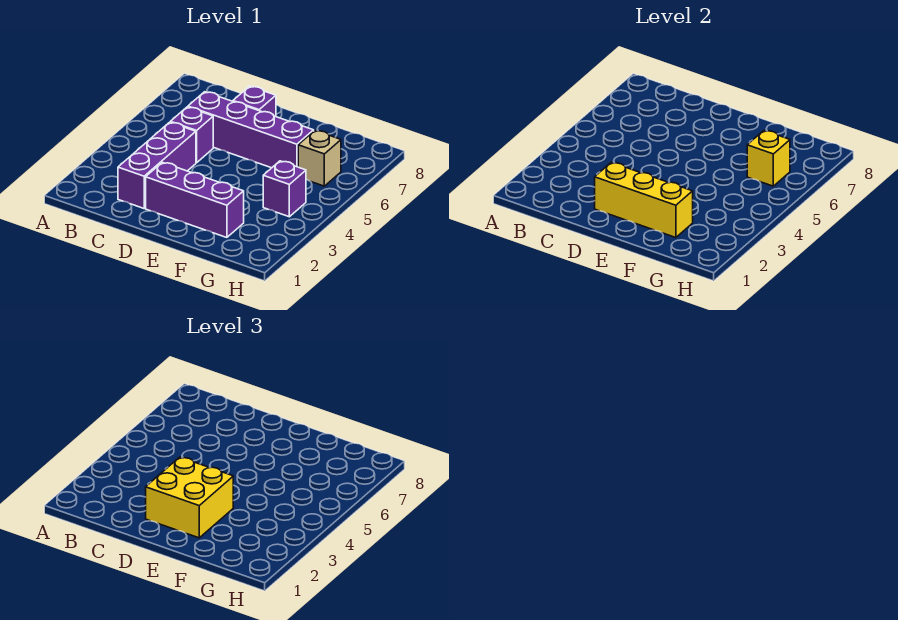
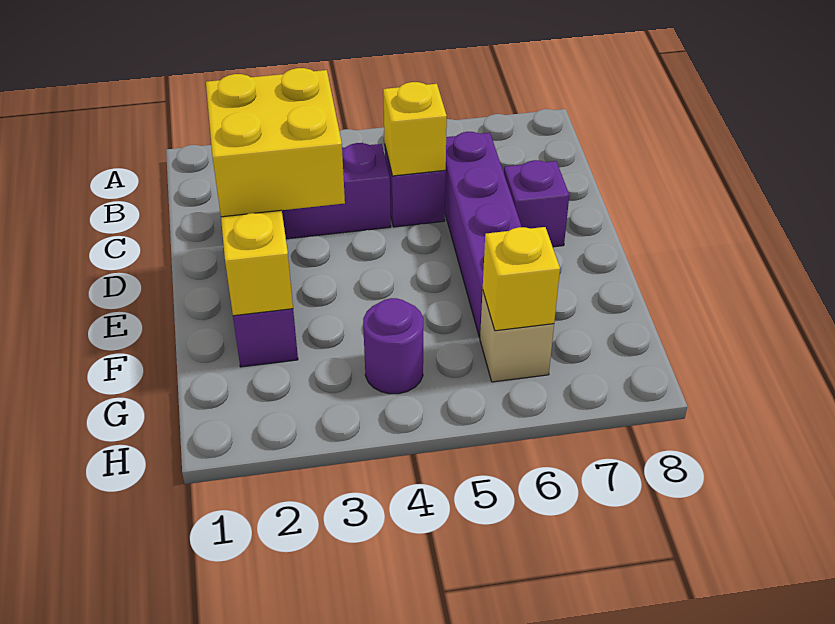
none -> yellow 1x1 brick [383,82,447,176]
purple 1x1 brick [263,161,306,217] -> purple 1x1 round brick [363,298,423,394]

